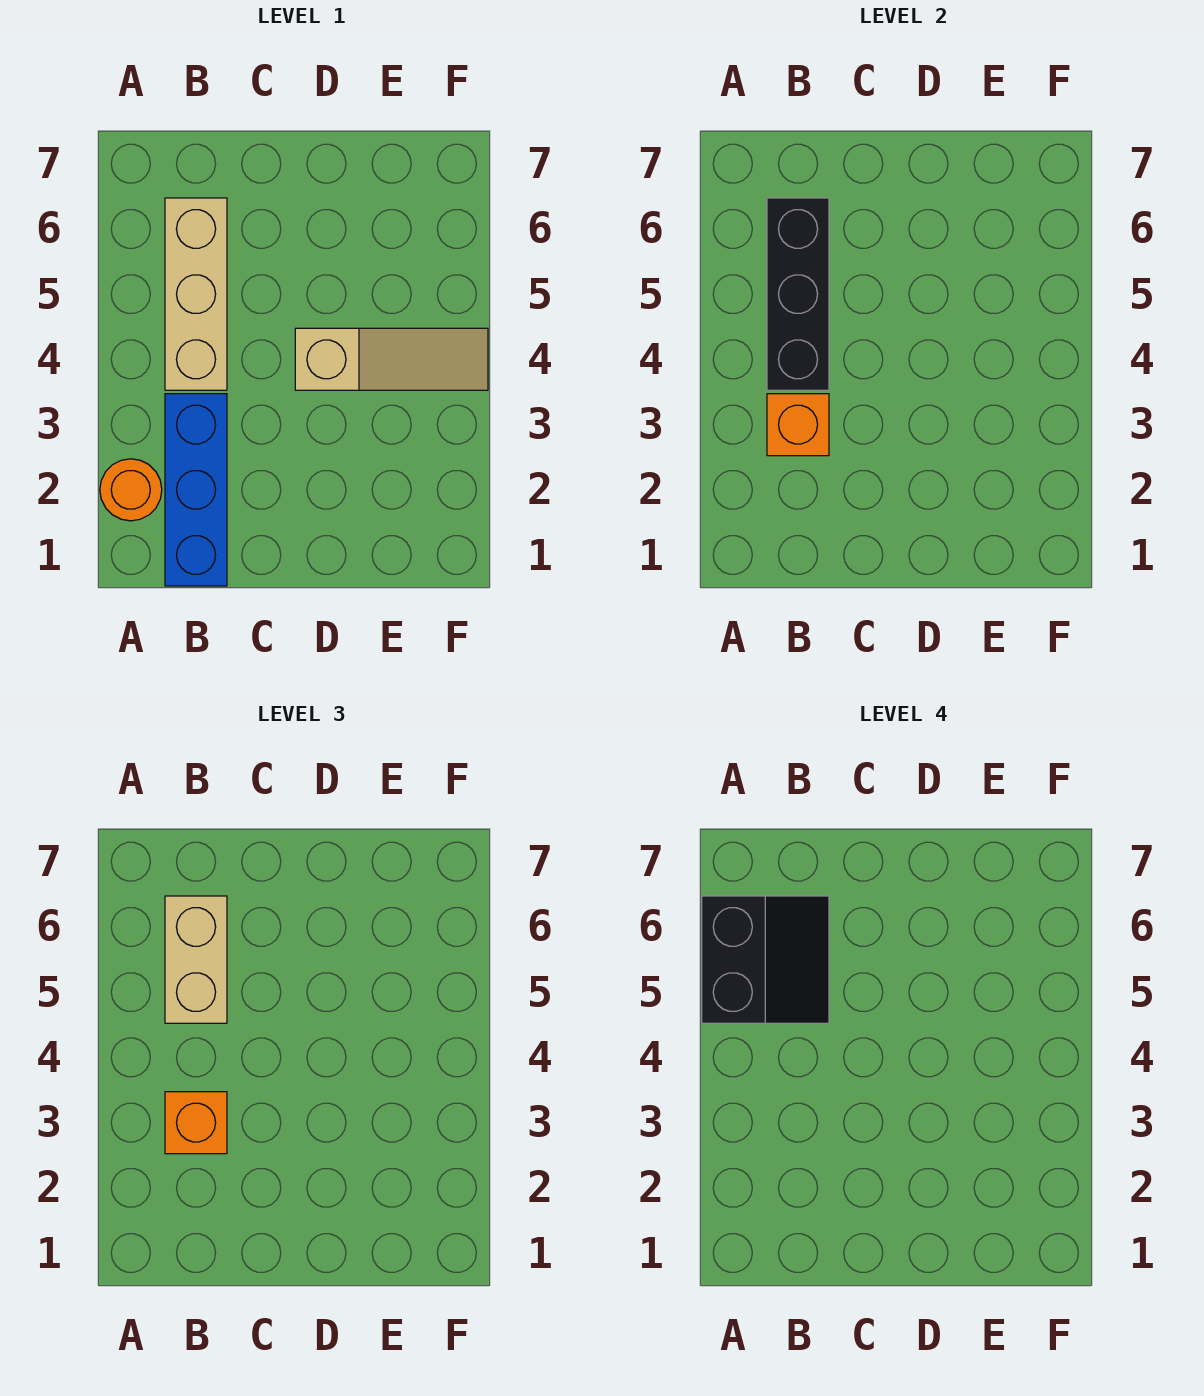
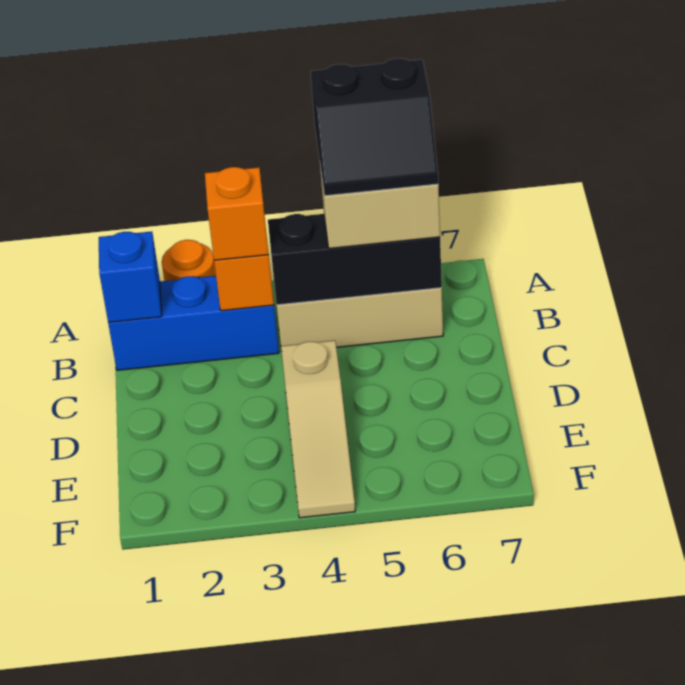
none -> blue 1x1 brick [99,232,162,322]

